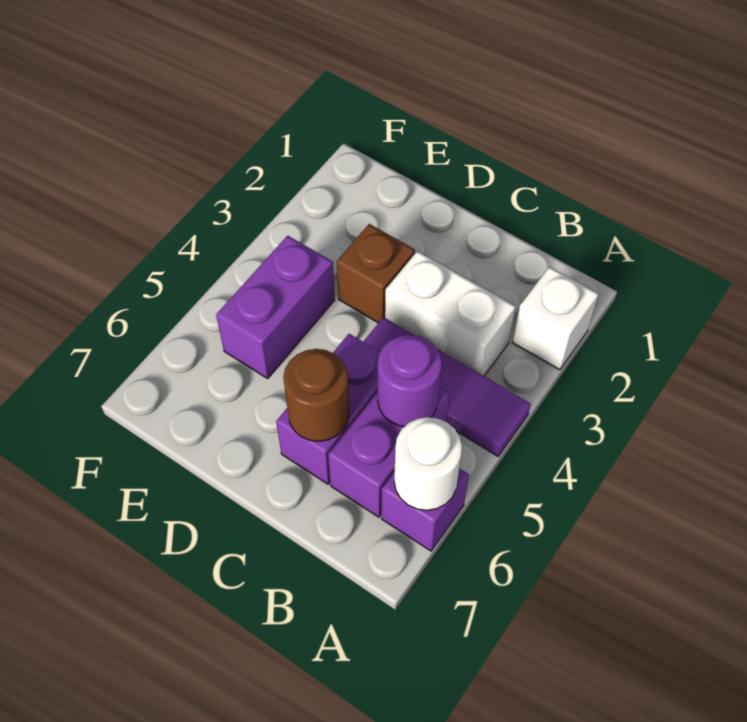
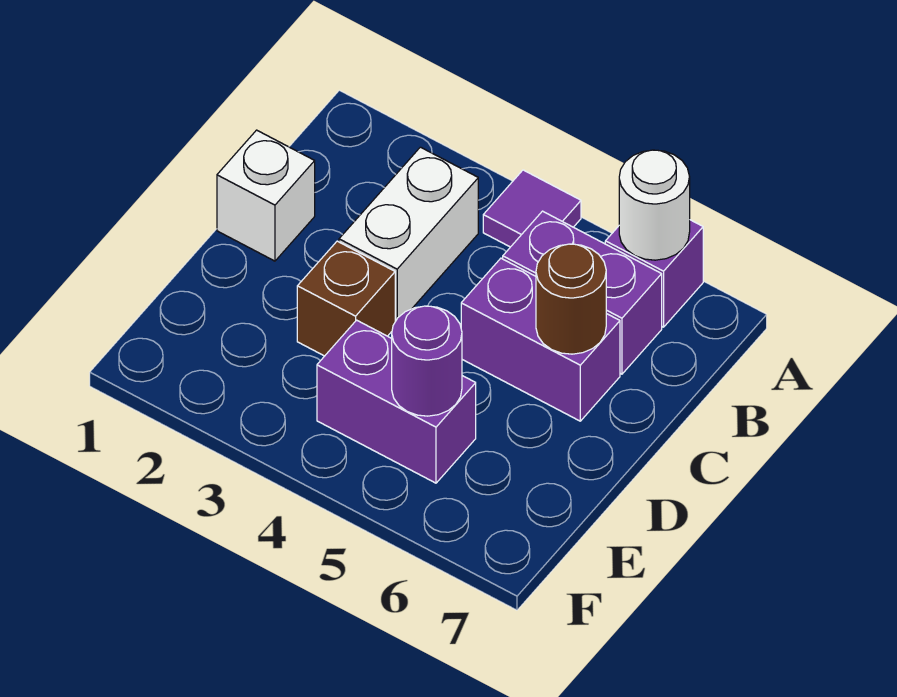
white 1x1 brick [513,267,598,370] -> white 1x1 brick moved to [217,130,315,261]
purple 1x3 tile [363,317,531,456] -> purple 1x1 tile [483,170,581,247]
purple 1x1 round brick [378,335,442,427] -> purple 1x1 round brick moved to [392,306,462,416]

